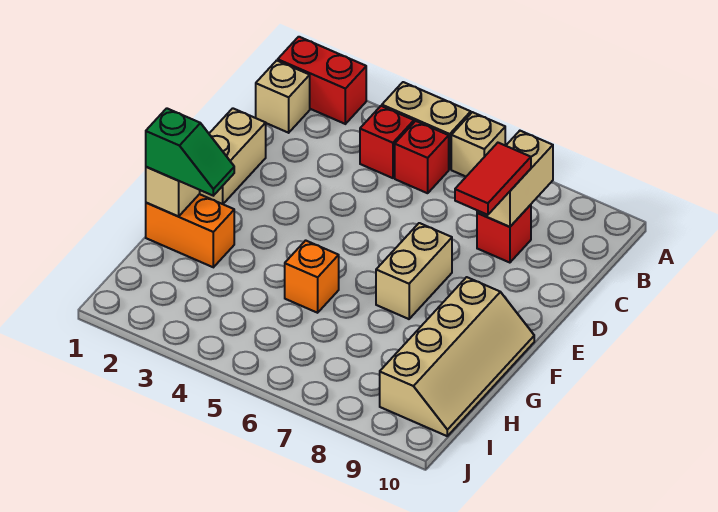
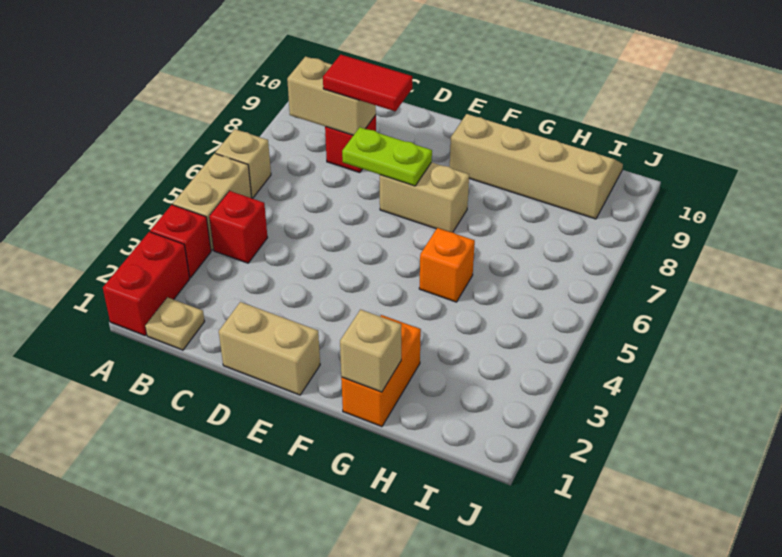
tan 1x1 brick [256,60,310,133] -> tan 1x1 plate [145,297,205,350]
red 1x1 brick [395,121,449,193] -> red 1x1 brick moved to [150,205,211,278]
none -> lime 1x2 plate [342,127,432,186]
green 1x2 slope [146,108,234,196] -> none

